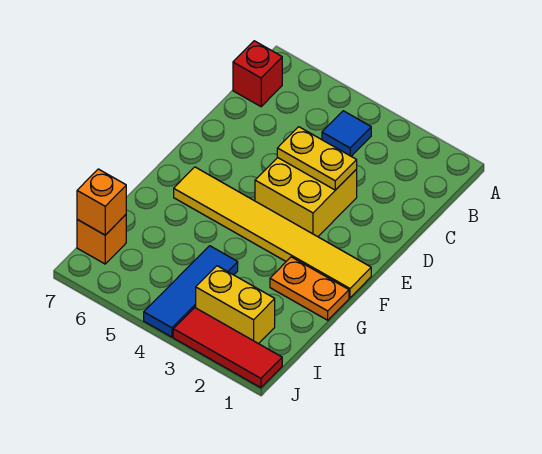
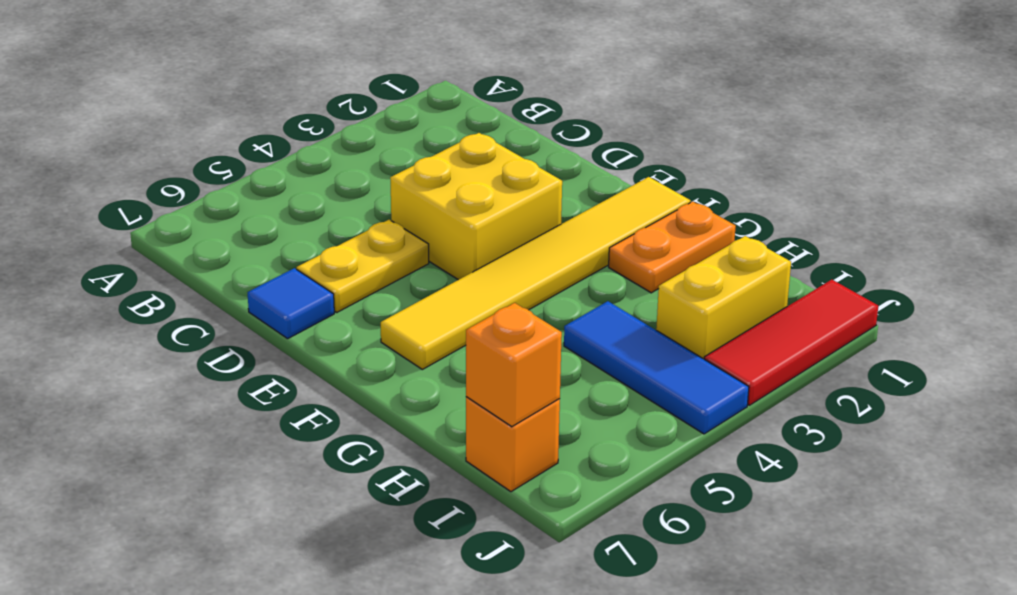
blue 1x1 tile [322,111,371,156] -> blue 1x1 tile moved to [248,268,334,339]
red 1x1 brick [233,41,282,107] -> none
yellow 1x2 plate [277,127,357,190] -> yellow 1x2 plate moved to [297,220,429,312]

